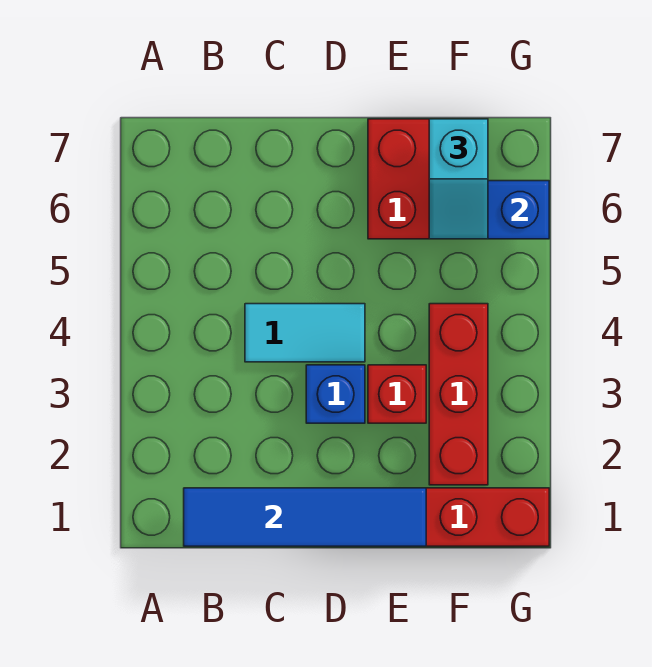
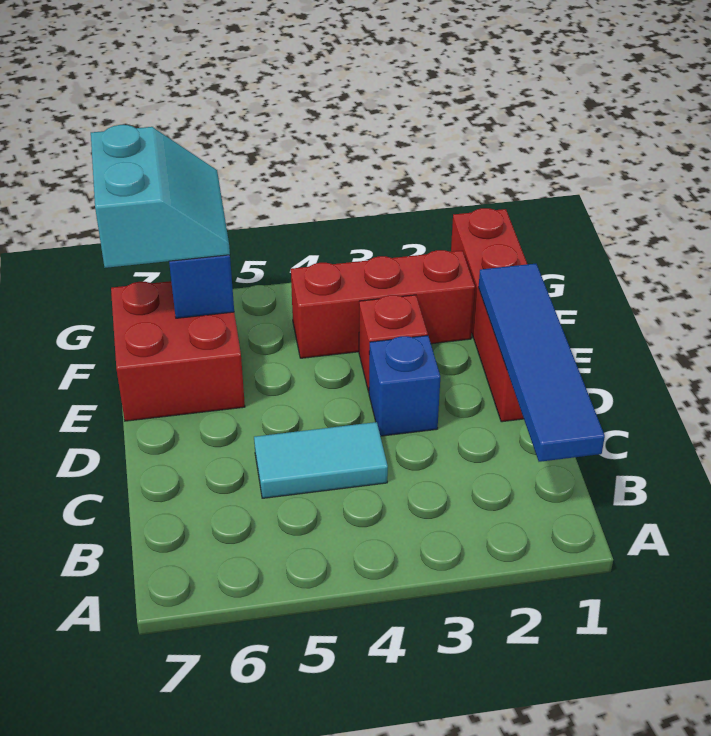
cyan 1x2 tile [245,304,365,362] -> cyan 1x2 tile turned to [254,422,388,498]
cyan 1x2 slope [429,119,488,239] -> cyan 2x2 slope [91,125,230,268]

